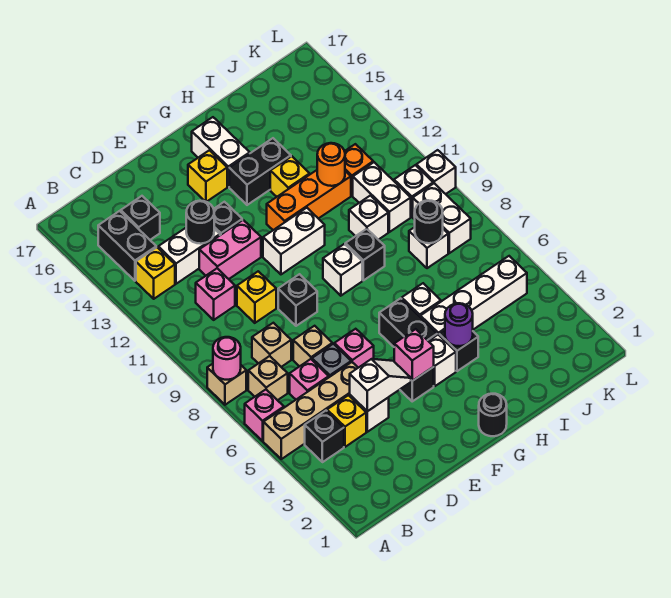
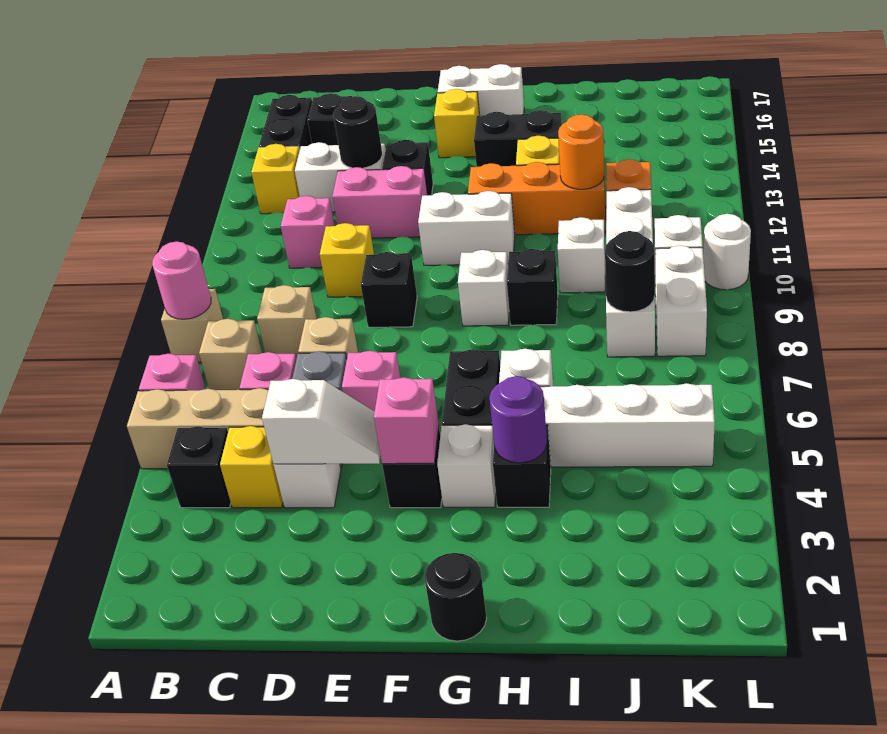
white 1x2 brick [192,117,250,187] -> white 1x2 brick turned to [438,64,524,116]
white 1x1 brick [416,150,456,194] -> white 1x1 round brick [703,214,751,290]

